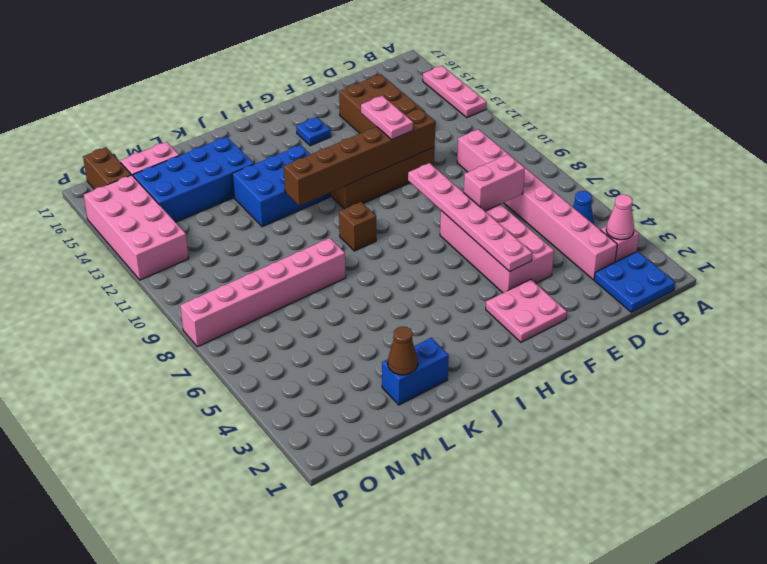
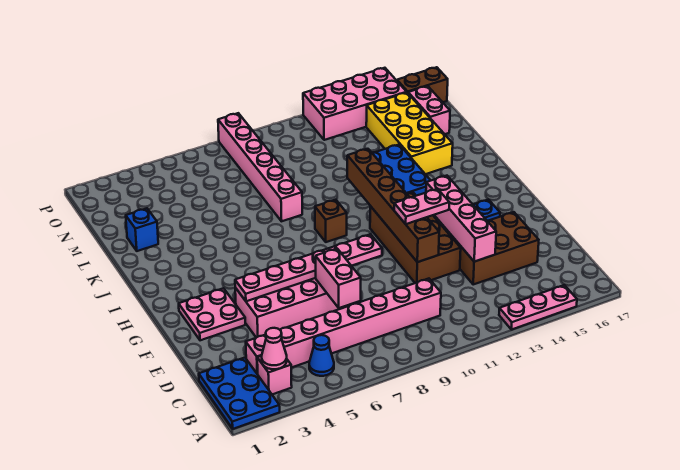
blue 2x2 plate [594,251,675,312] -> blue 2x3 plate [199,358,280,429]
none -> pink 1x4 brick [426,176,496,262]
blue 1x2 brick [382,338,449,405] -> blue 1x1 brick [126,208,158,251]
blue 2x4 brick [133,137,254,222] -> yellow 2x4 brick [366,93,453,174]
brown 1x1 cone [388,327,418,375] -> none

